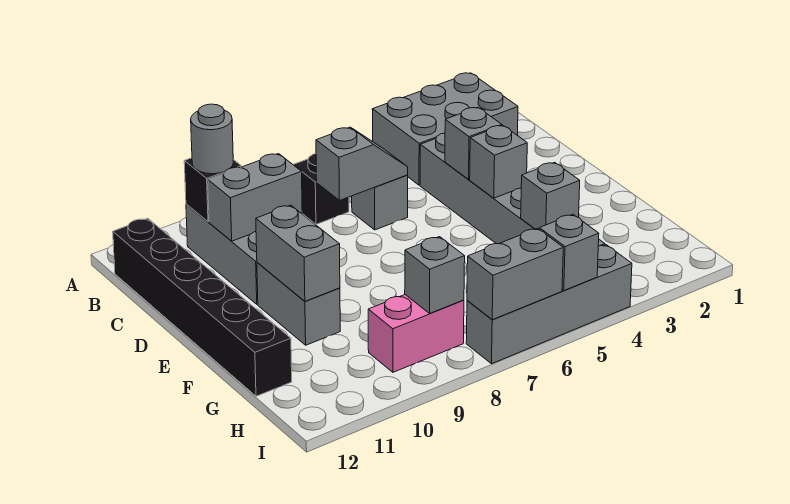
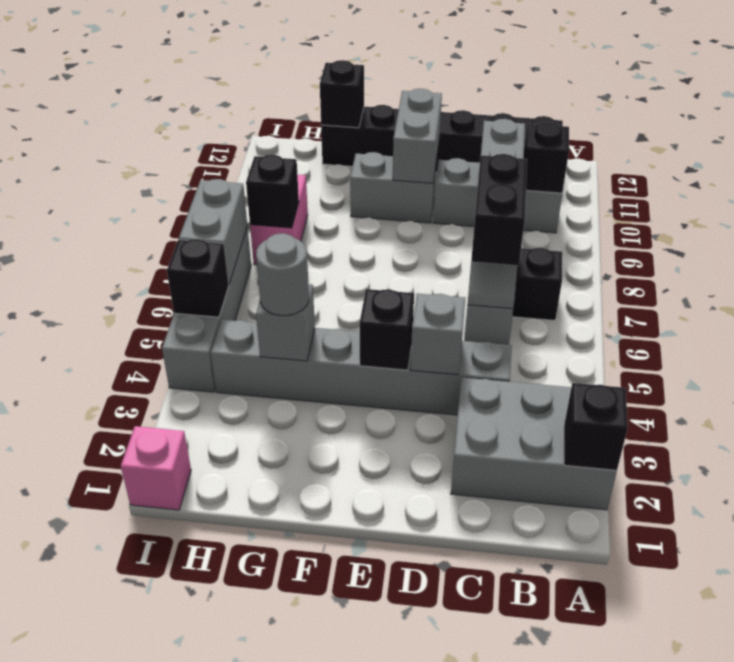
grey 2x3 brick [372,73,518,185] -> grey 2x3 brick turned to [451,377,617,510]
none -> black 1x1 brick [564,383,628,470]
grey 1x1 round brick [191,104,233,174] -> grey 1x1 round brick moved to [256,233,309,316]
none -> black 1x2 brick [471,154,527,266]
grey 1x1 brick [470,126,527,198] -> black 1x1 brick [360,289,414,370]
grey 1x2 brick [256,205,340,301] -> grey 1x2 brick turned to [393,89,442,183]
none -> black 1x1 brick [320,60,364,128]
grey 1x1 brick [405,237,465,313] -> black 1x1 brick [246,155,299,228]
none -> pink 1x1 brick [121,426,191,510]
grey 1x1 brick [539,215,599,290] -> black 1x1 brick [167,239,229,317]

